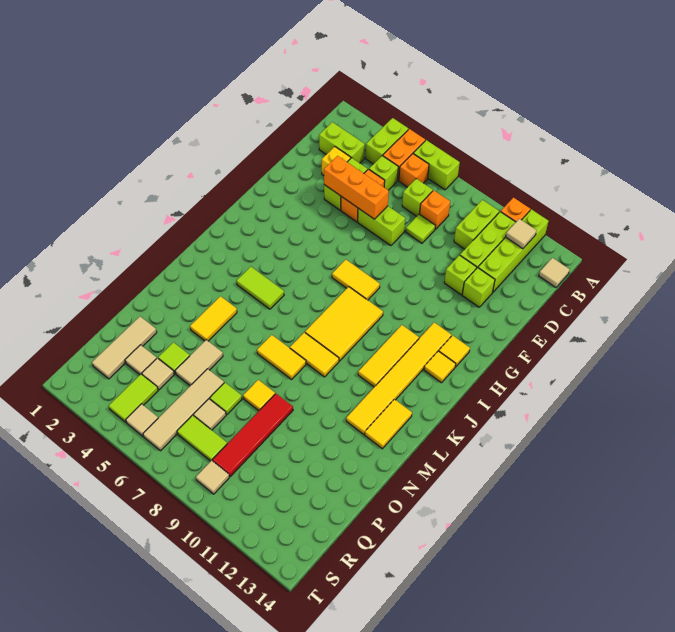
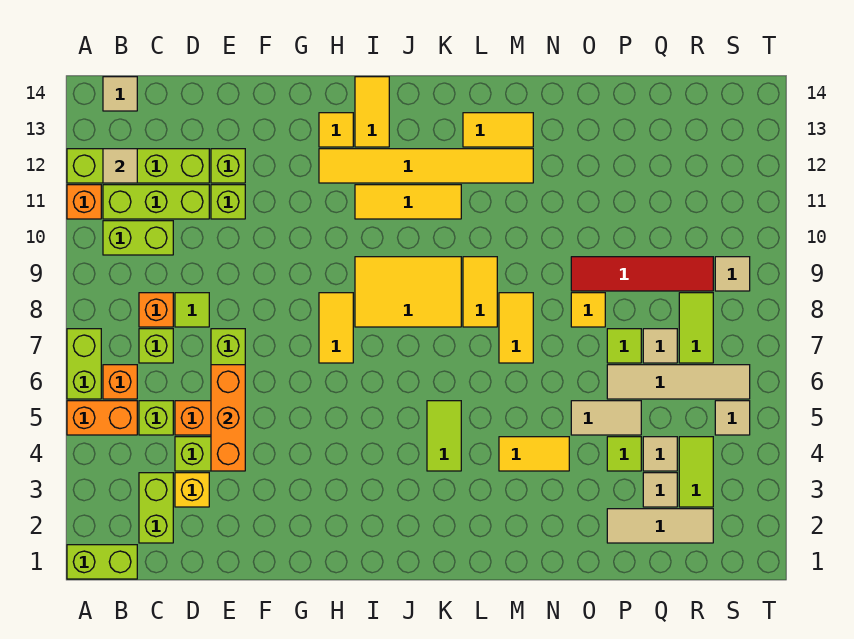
lime 1x2 brick [366,118,408,164] -> lime 1x2 brick moved to [67,545,137,579]
yellow 1x1 tile [424,351,456,383] -> yellow 1x2 tile [355,77,389,147]
lime 1x2 tile [109,374,158,422] -> lime 1x2 tile turned to [679,437,713,507]

